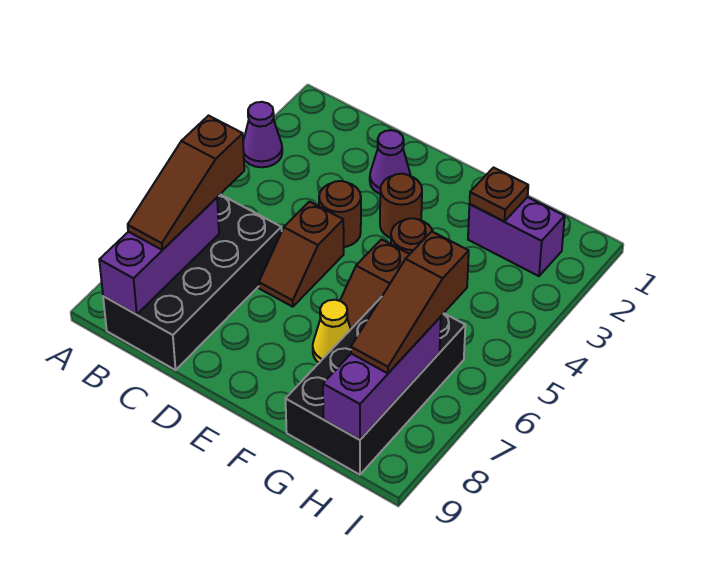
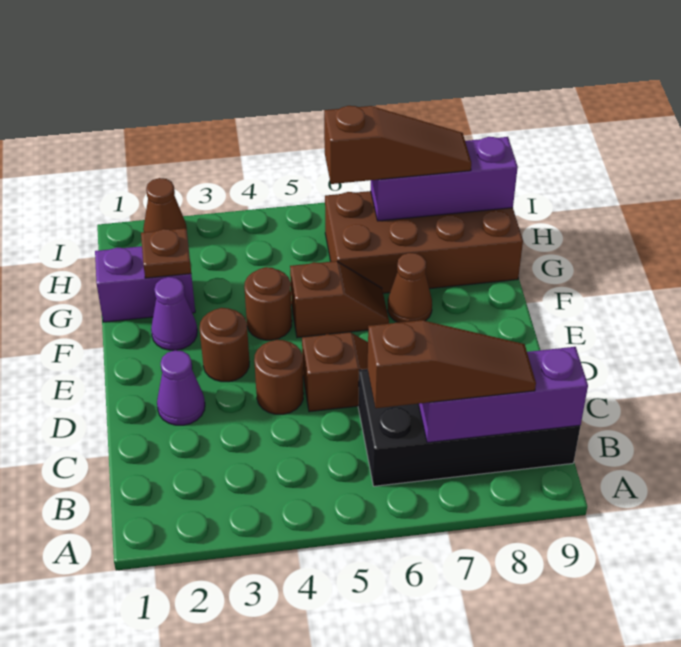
purple 1x1 cone [243,102,282,167] -> purple 1x1 cone moved to [151,277,197,350]
yellow 1x1 cone [313,300,351,363] -> brown 1x1 cone [388,253,432,323]
purple 1x2 brick [468,197,565,276] -> purple 1x2 brick turned to [95,246,195,322]
black 2x4 brick [286,298,465,475] -> brown 2x4 brick [325,191,523,293]
none -> brown 1x1 cone [143,178,187,232]

